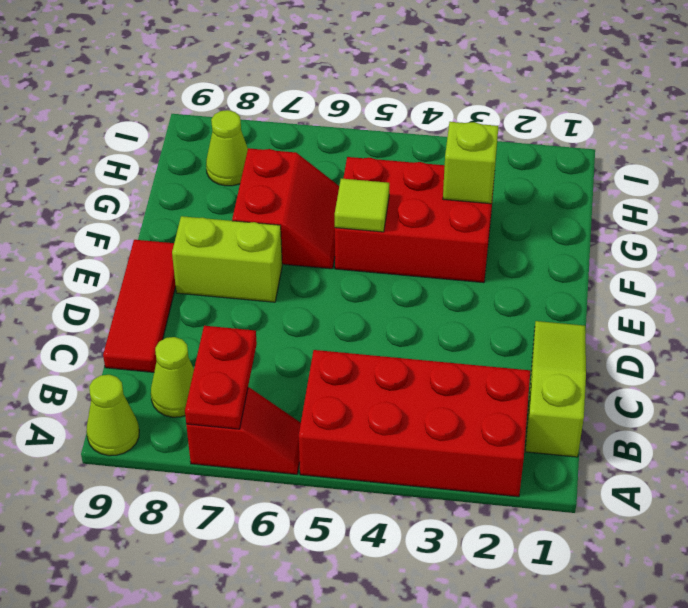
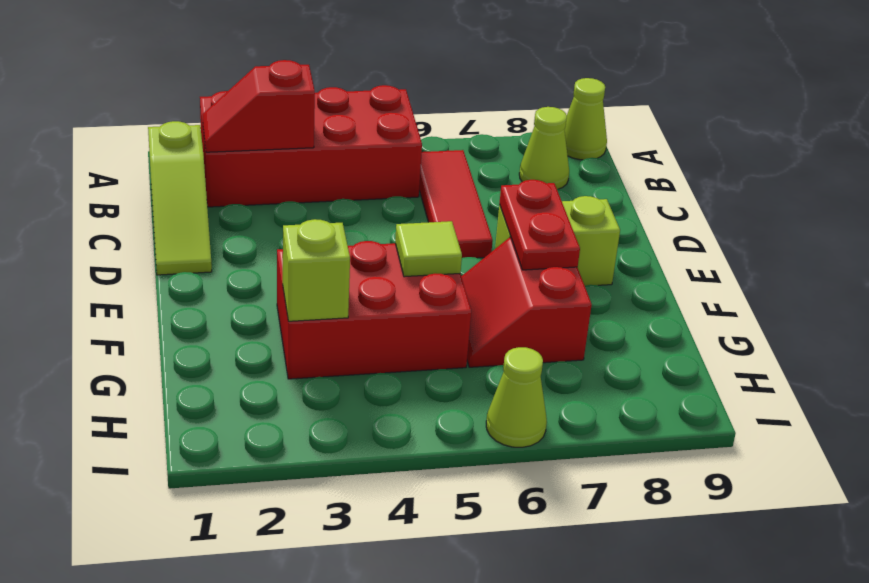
red 1x2 slope [186,387,301,474] -> red 1x2 slope moved to [203,60,315,152]
red 1x2 plate [185,326,257,429] -> red 1x2 plate moved to [499,180,580,270]
red 1x3 tile [103,240,176,372] -> red 1x3 tile moved to [419,150,493,258]
lime 1x1 cone [206,110,248,186] -> lime 1x1 cone moved to [486,347,547,447]

